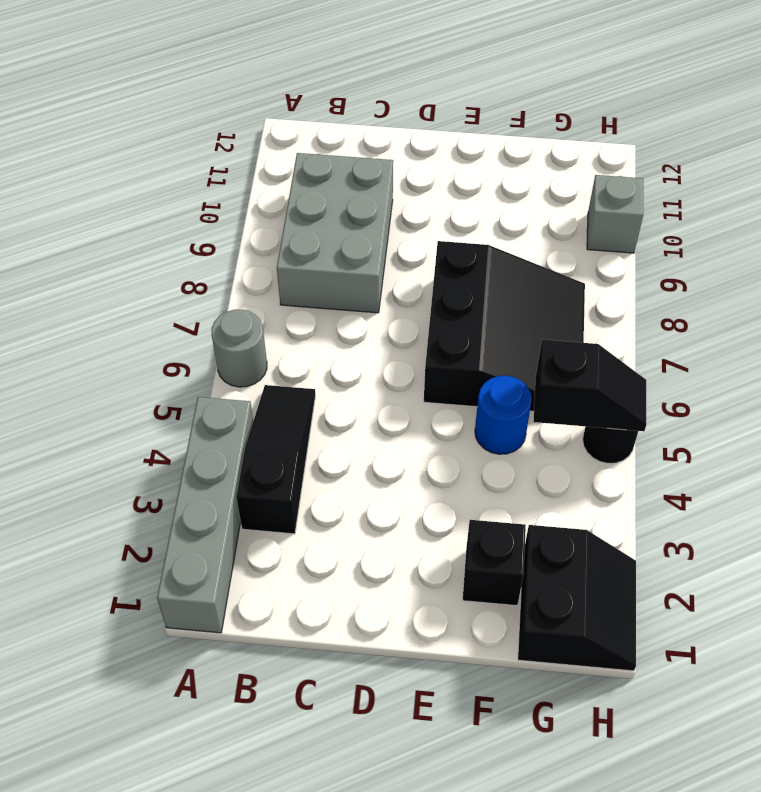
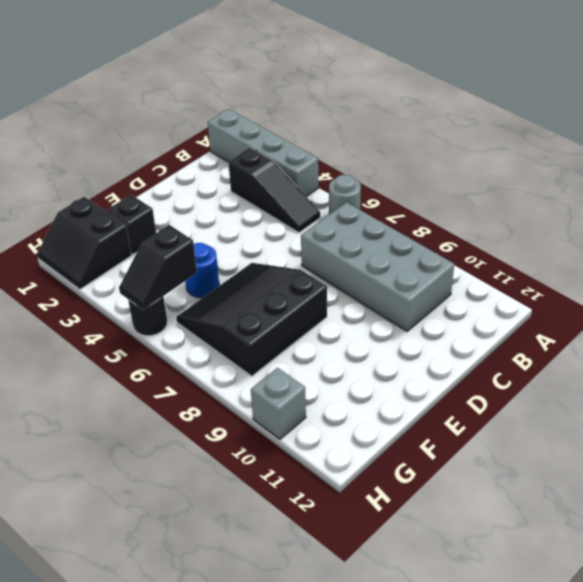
grey 2x3 brick [277,153,393,313] -> grey 2x4 brick [301,202,454,331]
black 3x3 slope [424,241,585,411] -> black 3x3 slope turned to [176,263,327,376]

